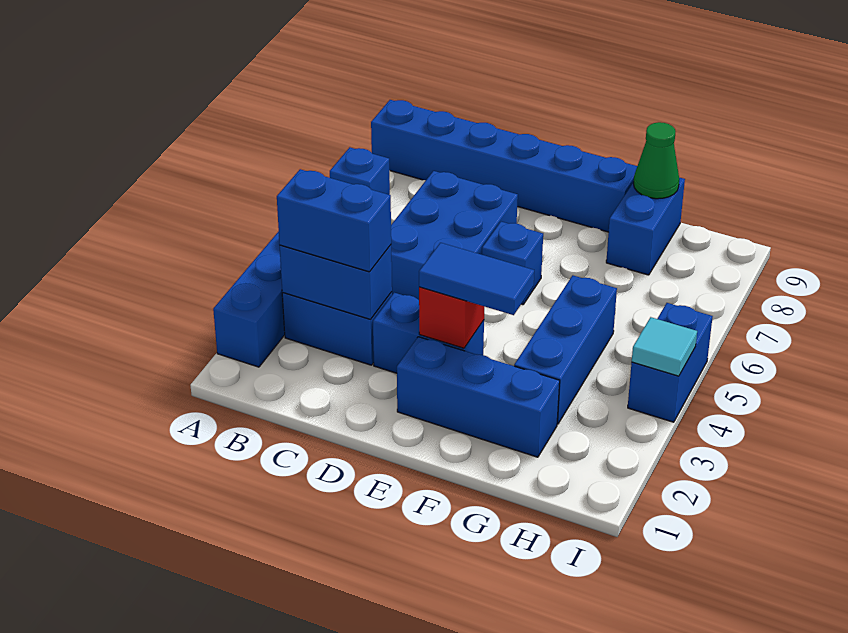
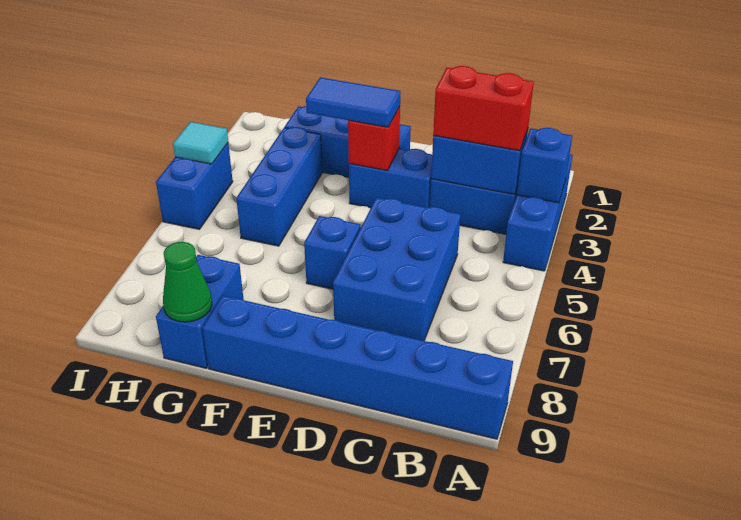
blue 1x1 brick [330,147,390,195] -> blue 1x1 brick moved to [517,128,572,203]
blue 1x2 brick [277,169,391,272] -> red 1x2 brick [433,66,534,151]

